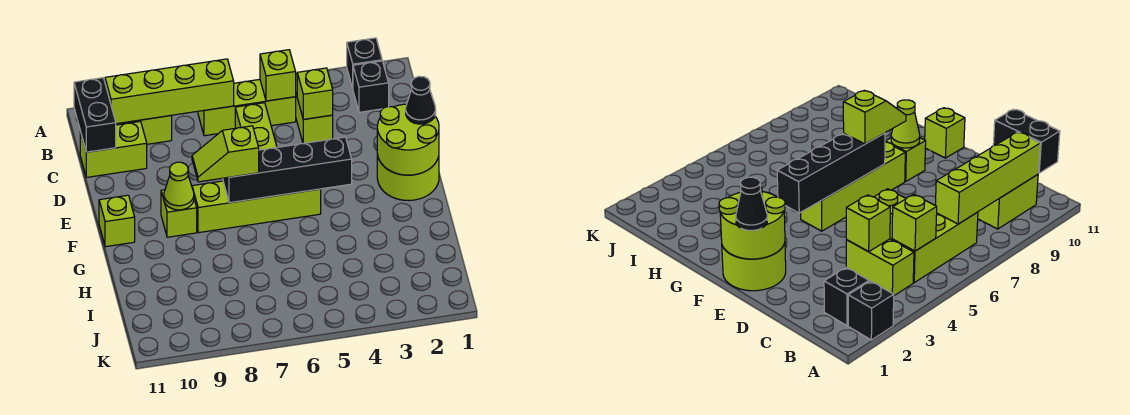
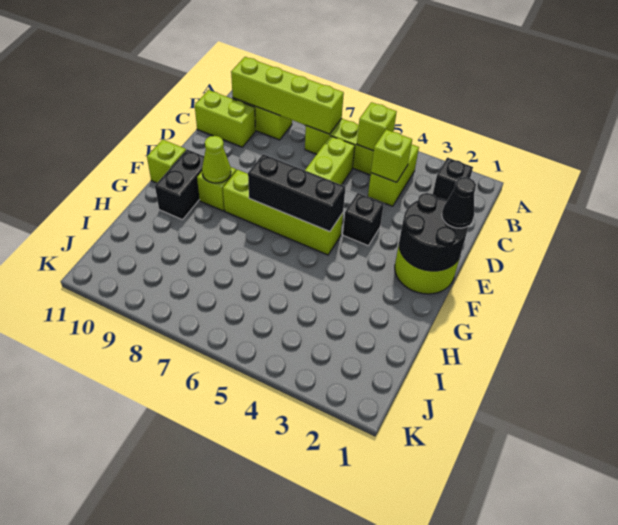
black 1x1 brick [347,38,382,88] -> black 1x1 brick moved to [343,193,384,246]
black 1x2 brick [74,78,116,152] -> black 1x2 brick moved to [155,149,204,220]
lime 2x2 round brick [377,104,439,175] -> black 2x2 round brick [399,193,468,271]
black 1x4 brick [223,137,352,203] -> black 1x3 brick [248,154,345,232]
lime 1x2 slope [192,126,259,182] -> none

